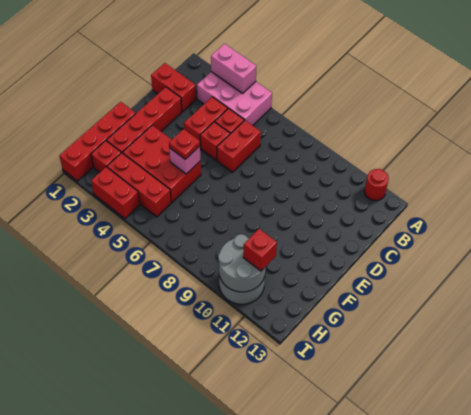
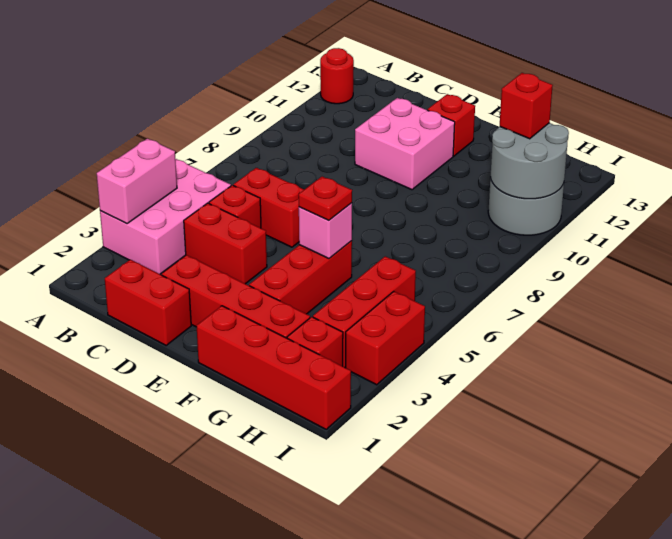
red 1x2 brick [151,63,196,112] -> red 1x2 brick turned to [105,260,191,345]
red 1x1 brick [200,122,230,160] -> red 1x1 brick moved to [427,94,475,156]
none -> pink 2x2 brick [355,98,455,190]
red 2x3 brick [123,125,201,202] -> red 1x3 brick [249,241,352,314]

